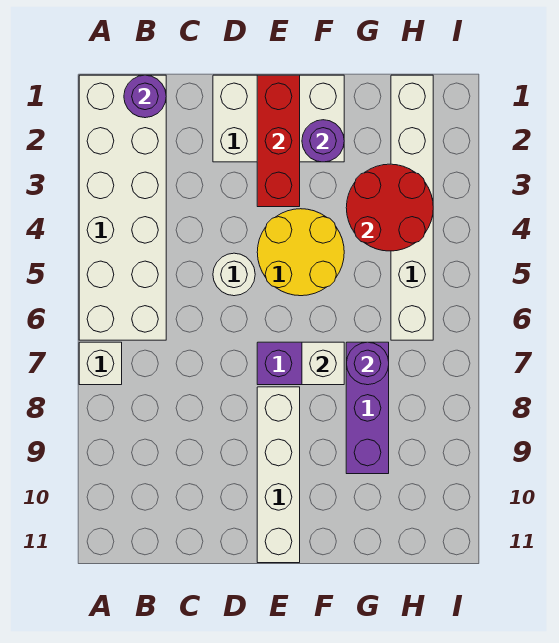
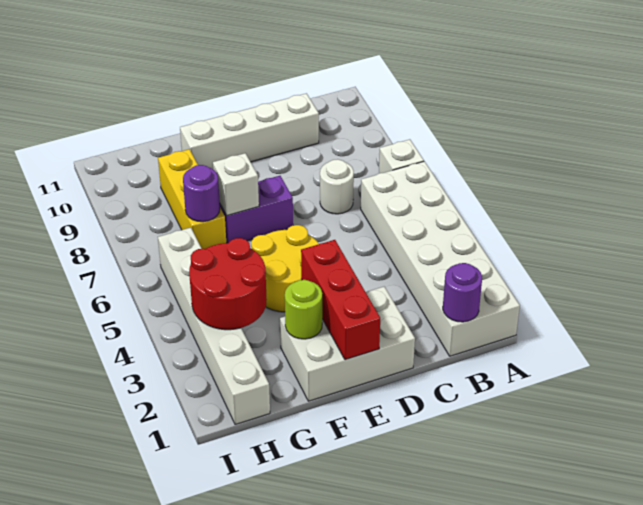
white 1x1 round brick [213,253,255,296] -> white 1x1 round brick moved to [320,159,354,214]
white 1x4 brick [257,387,300,563] -> white 1x4 brick turned to [180,93,319,169]
purple 1x1 round brick [302,120,344,162] -> lime 1x1 round brick [285,280,322,339]
purple 1x3 brick [346,342,389,474] -> yellow 1x3 brick [158,149,226,249]

